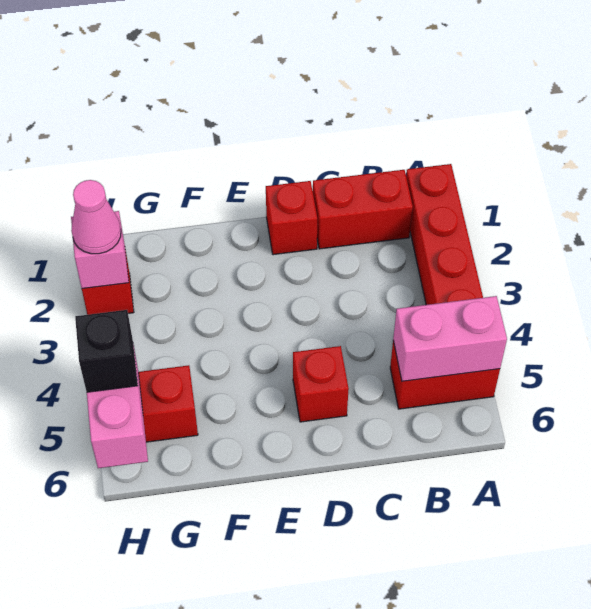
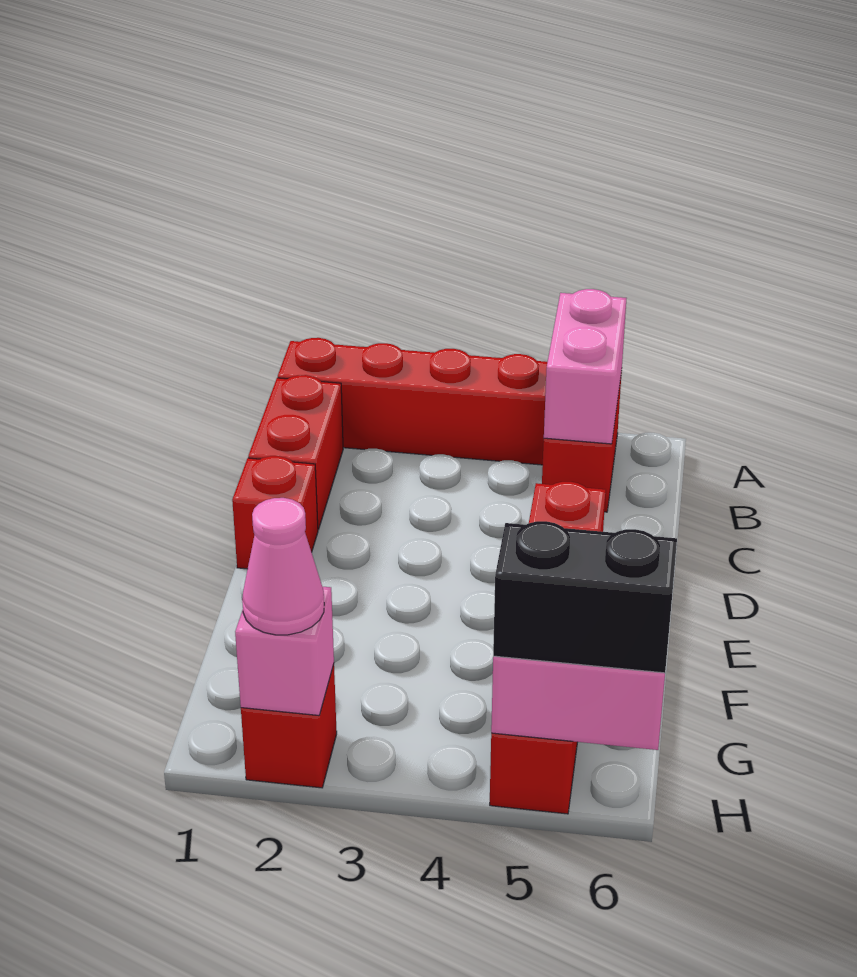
black 1x1 brick [75,310,138,392] -> black 1x2 brick [493,521,677,673]

